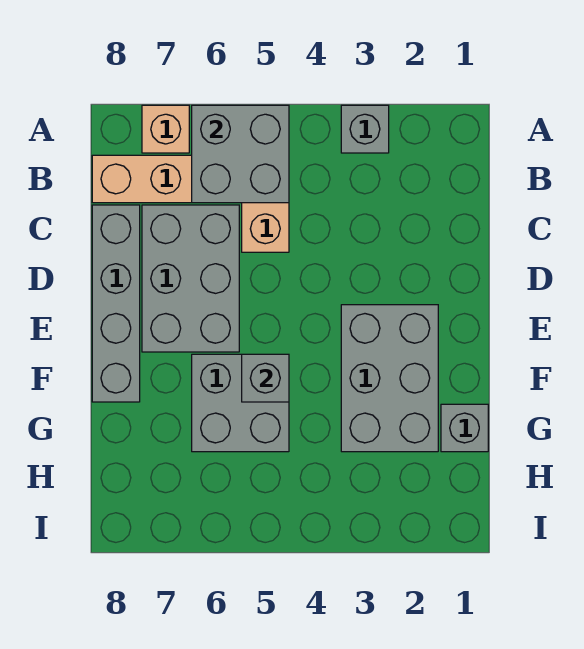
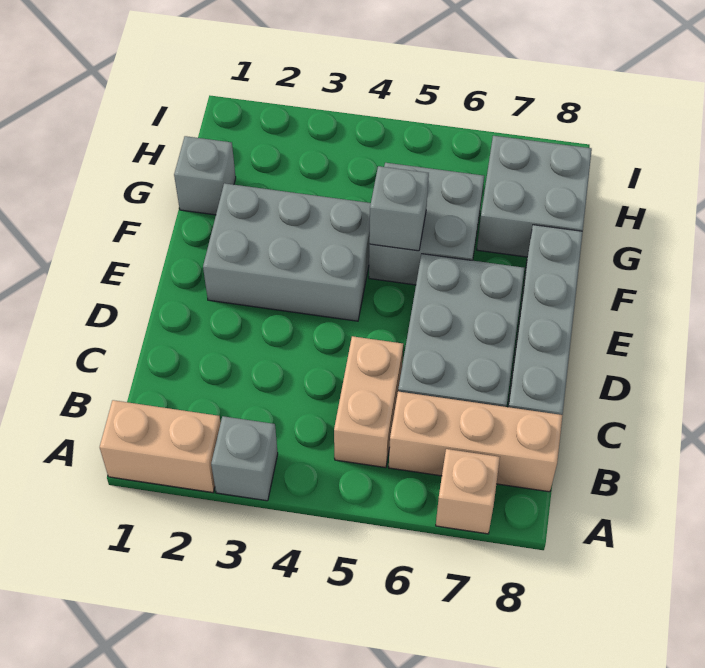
none -> tan 1x2 brick [100,400,221,493]
grey 2x2 brick [192,105,289,203] -> grey 2x2 brick moved to [477,136,592,257]
grey 2x3 brick [341,305,438,452] -> grey 2x3 brick turned to [203,183,371,321]

